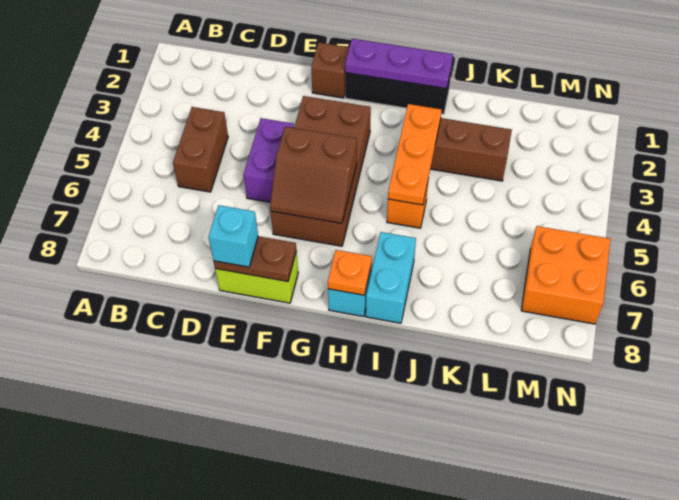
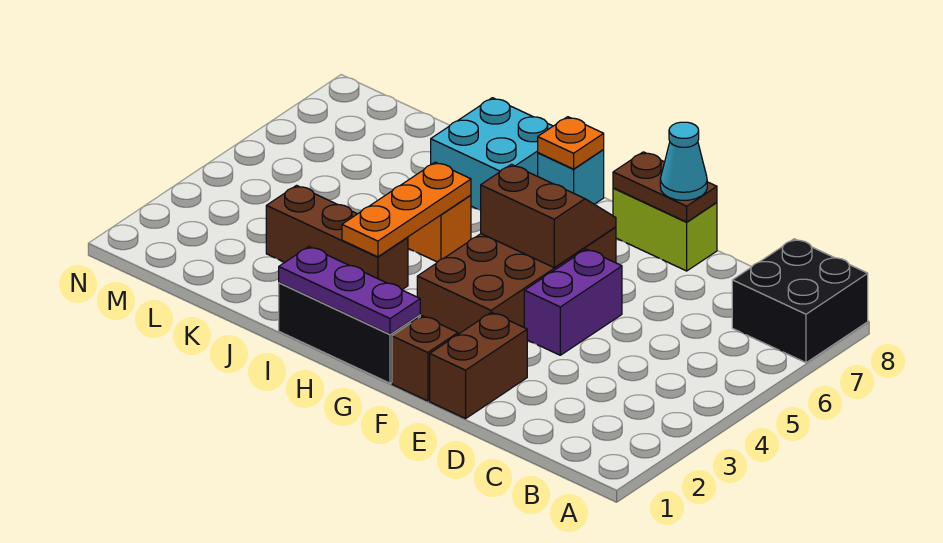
none -> black 2x2 brick [732,239,868,363]
brown 1x2 brick [173,107,228,192] -> brown 1x2 brick moved to [430,312,527,419]
cyan 1x1 brick [209,205,258,267] -> cyan 1x1 cone [660,122,707,200]
cyan 1x2 brick [366,232,416,323] -> cyan 2x2 brick [431,98,553,211]
orange 2x2 brick [521,226,610,324] -> none

